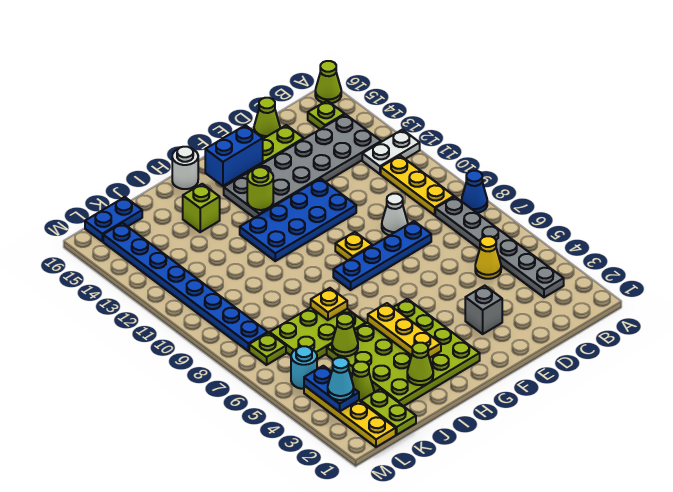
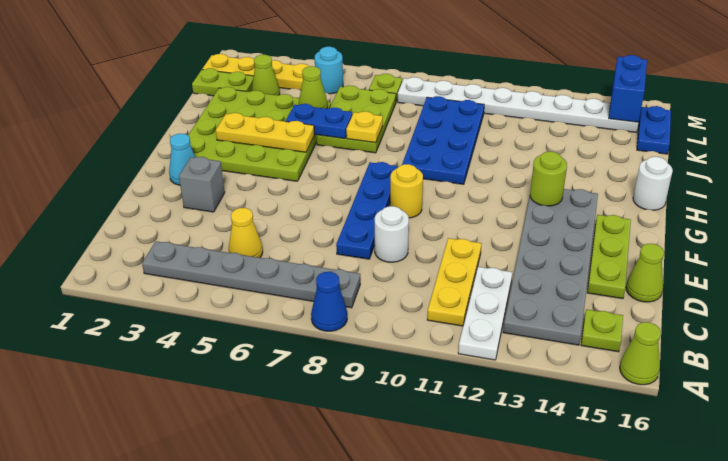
white 1x2 plate [362,130,420,174] -> white 1x3 plate [458,267,512,360]
yellow 1x3 plate [381,156,454,215] -> yellow 1x3 plate turned to [427,238,482,326]
white 1x1 cone [382,194,408,235] -> white 1x1 round brick [375,206,409,262]
blue 2x4 plate [240,179,356,261] -> blue 2x4 plate moved to [402,96,484,184]
yellow 1x1 plate [335,232,372,260] -> yellow 1x1 round brick [390,164,423,218]
blue 1x2 brick [205,125,263,186] -> blue 1x2 brick moved to [609,55,647,122]
lime 1x1 cone [407,343,433,385] -> none
lime 1x1 brick [183,184,220,232] -> none
blue 1x2 plate [304,366,359,412] -> blue 1x2 plate moved to [286,104,352,138]
cyan 1x1 cone [328,357,354,400] -> cyan 1x1 cone moved to [169,134,195,185]
blue 1x8 plate [103,223,268,351] -> white 1x8 plate [398,77,638,132]

